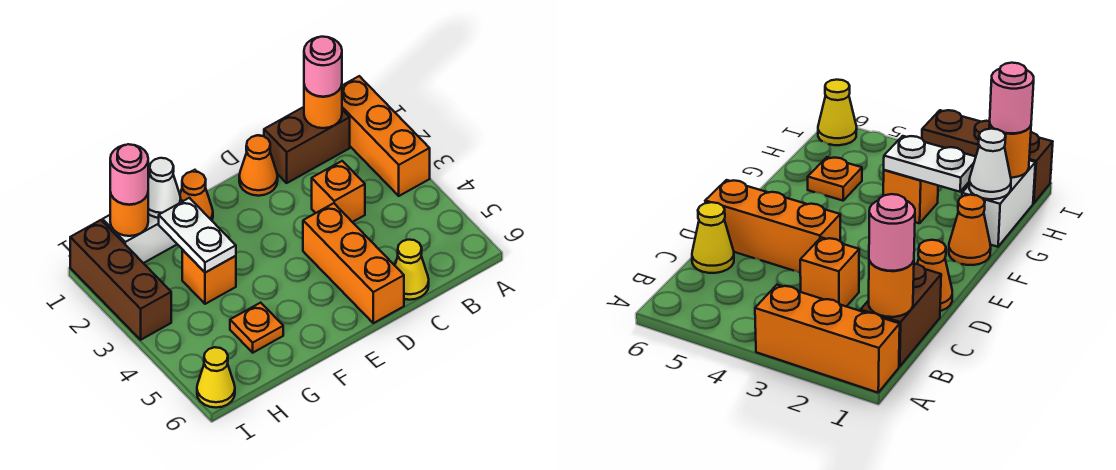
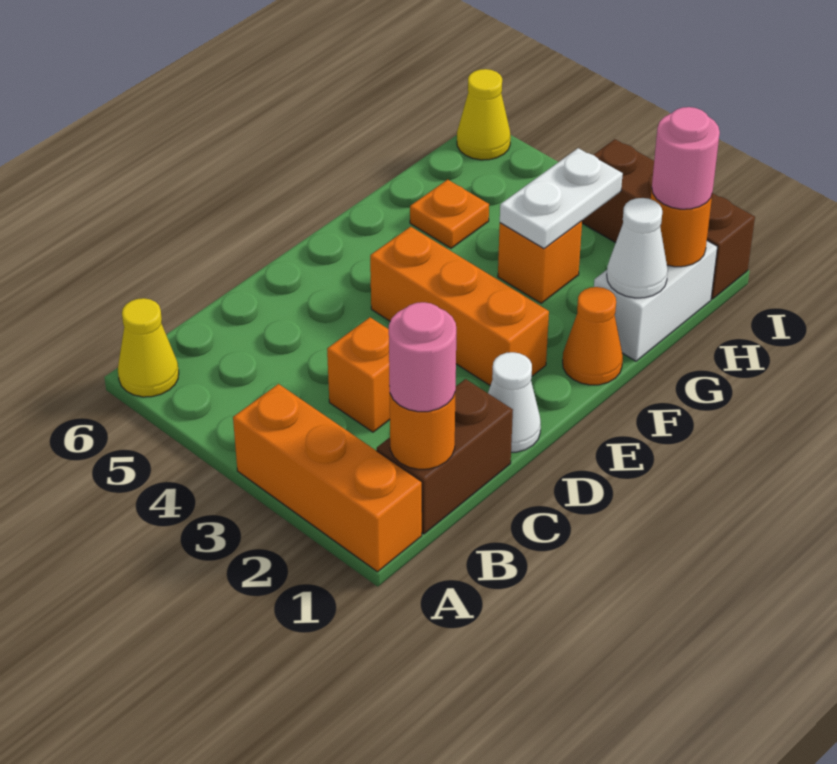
yellow 1x1 cone [395,240,429,300] -> yellow 1x1 cone moved to [118,298,179,397]
orange 1x1 cone [239,135,278,196] -> white 1x1 cone [488,352,541,452]
orange 1x3 brick [303,203,404,323] -> orange 1x3 brick moved to [370,227,549,386]
white 1x2 plate [159,198,236,273] -> white 1x2 plate turned to [500,148,623,249]

